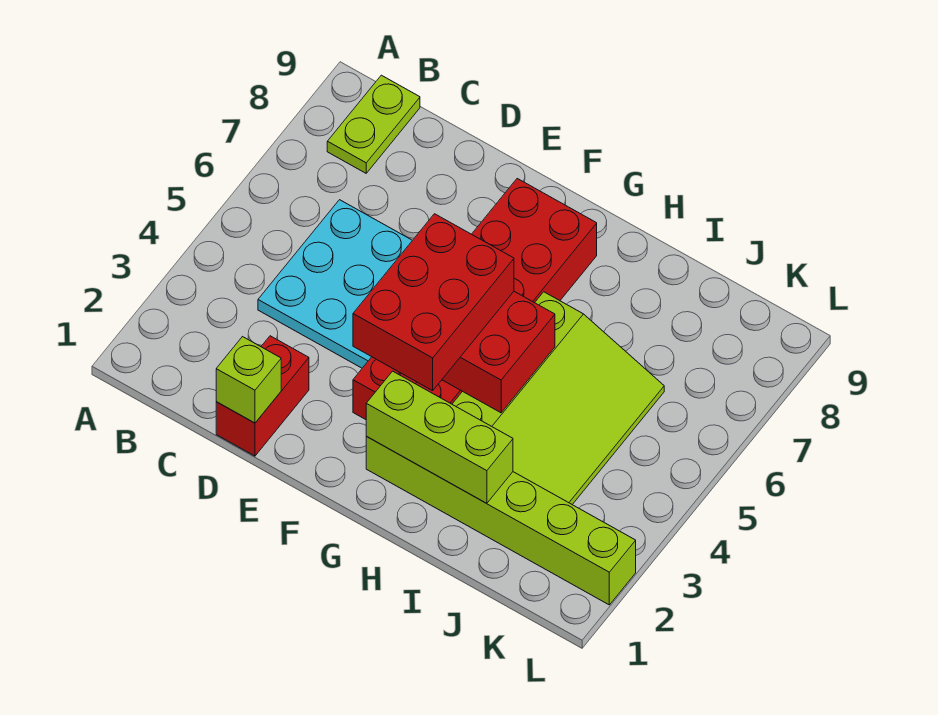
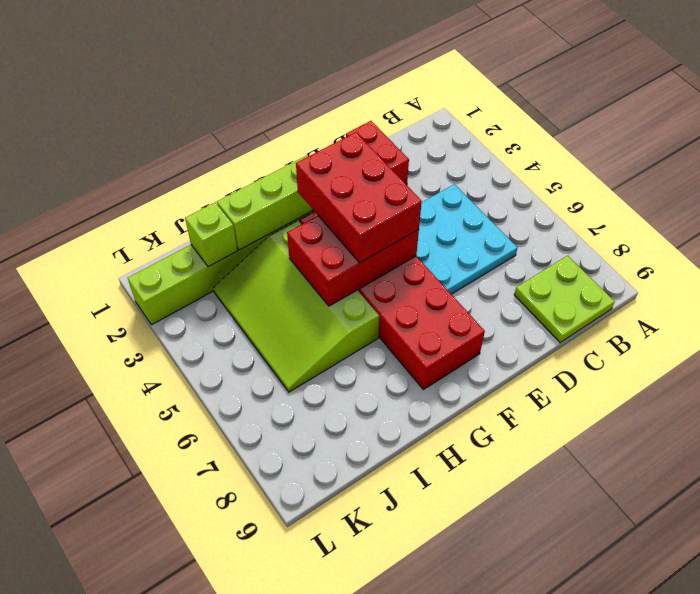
lime 1x2 plate [327,75,420,173] -> lime 2x2 plate [514,256,615,343]
lime 1x1 brick [216,337,281,423] -> lime 1x1 brick moved to [185,203,237,267]

